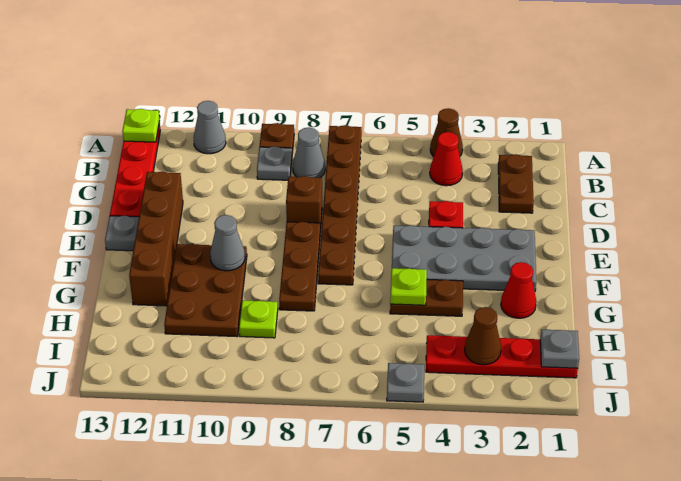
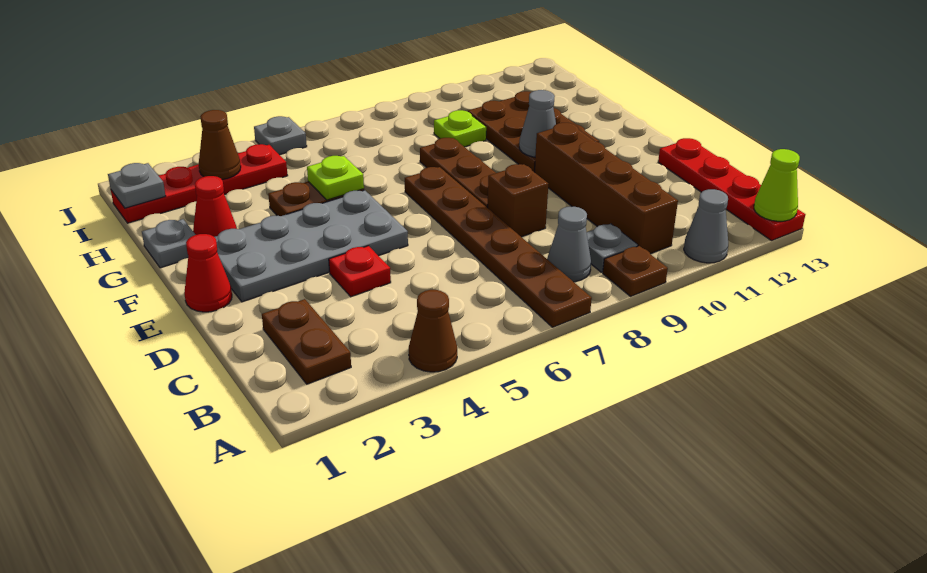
lime 1x1 plate [122,109,160,142] -> lime 1x1 cone [754,149,800,221]
red 1x1 cone [430,132,463,186] -> red 1x1 cone moved to [184,234,232,312]
brown 1x4 brick [129,171,183,306] -> brown 1x4 brick moved to [535,123,678,254]
grey 1x1 plate [105,216,139,251] -> grey 1x1 plate moved to [142,219,196,268]

